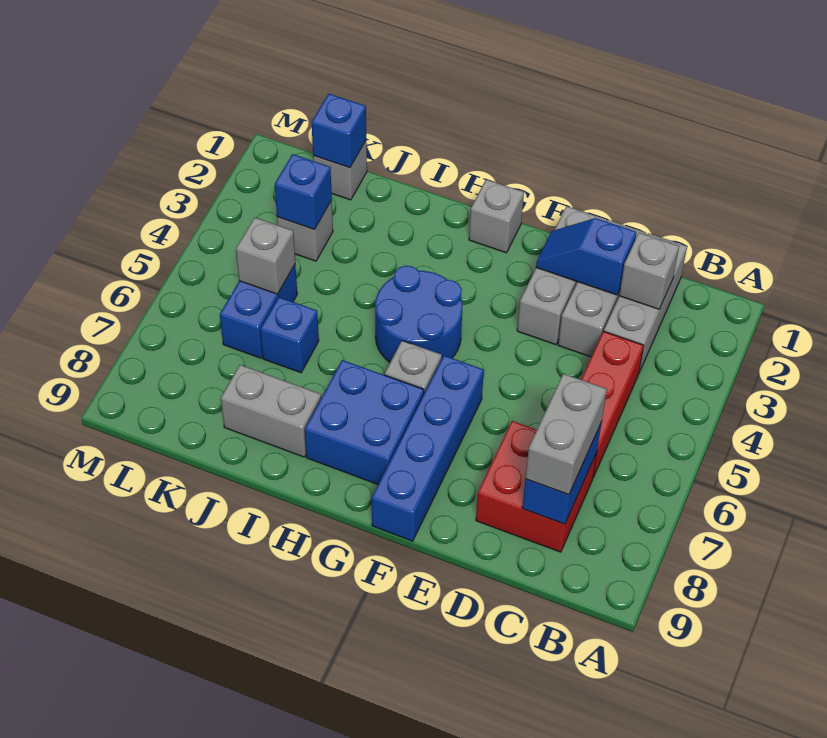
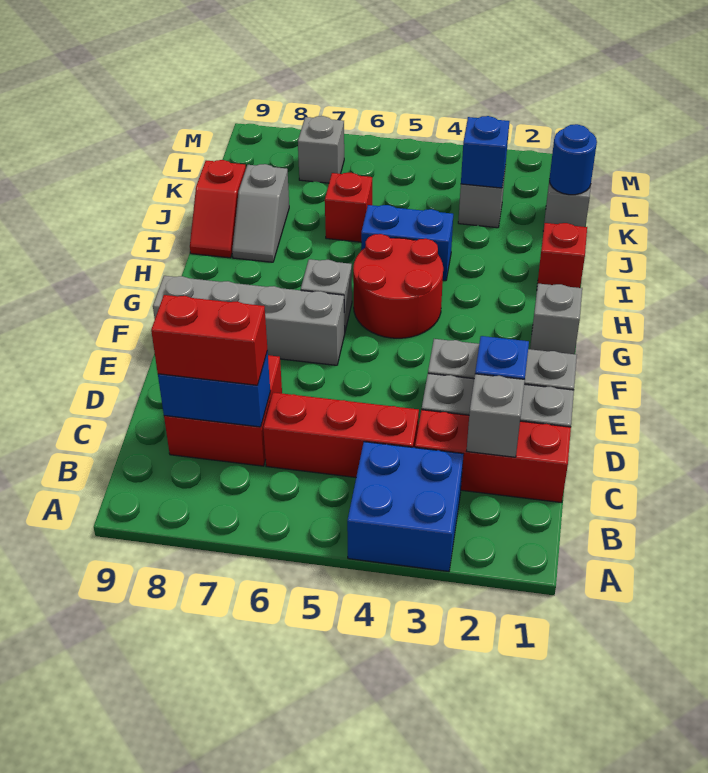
grey 1x3 brick [604,233,687,372] -> red 1x3 brick [415,410,571,503]
grey 1x2 brick [525,374,607,495] -> red 1x2 brick [151,295,267,385]
blue 1x4 brick [372,355,484,541] -> grey 1x4 brick [153,276,345,365]
blue 2x2 round brick [375,266,462,362] -> red 2x2 round brick [353,234,443,338]
blue 2x2 brick [305,360,424,484] -> blue 2x2 brick moved to [347,442,464,572]
none -> red 1x1 brick [537,223,587,288]
grey 1x2 brick [221,365,321,457] -> grey 1x2 slope [232,164,289,262]
none -> red 1x2 slope [190,160,246,258]
blue 1x1 brick [260,297,319,373] -> red 1x1 brick [325,173,372,242]
blue 1x1 brick [312,94,366,168] -> blue 1x1 round brick [549,124,597,195]
blue 1x2 brick [220,265,297,358] -> blue 1x2 brick moved to [361,205,453,281]
grey 1x1 brick [236,218,295,294] -> grey 1x1 brick moved to [298,116,344,183]

